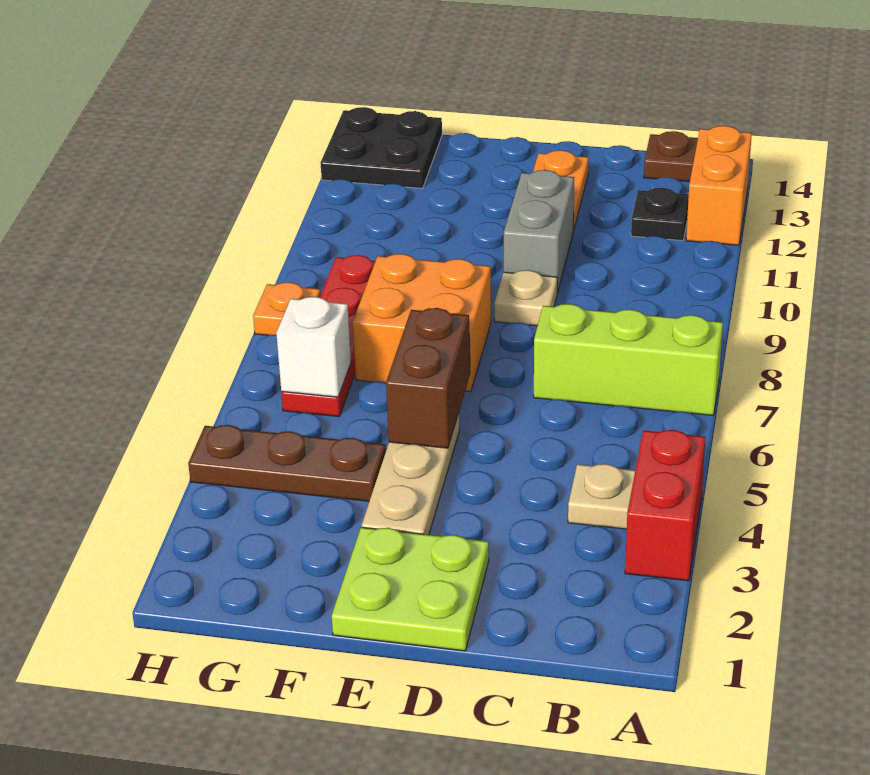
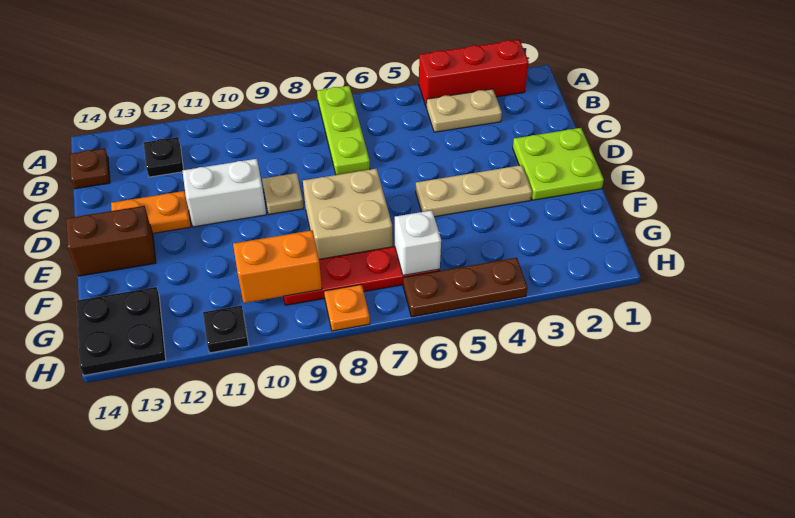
red 1x2 brick [625,430,705,581] -> red 1x3 brick [419,40,529,108]
lime 1x3 brick [534,304,723,415] -> lime 1x3 plate [317,86,370,175]
orange 1x2 brick [686,126,752,245] -> orange 1x2 brick moved to [233,230,322,303]
tan 1x1 plate [568,464,635,529] -> tan 1x2 plate [427,89,502,132]
grey 1x2 brick [504,170,574,293] -> white 1x2 brick [183,159,266,227]
brown 1x2 brick [386,308,470,448] -> brown 1x2 brick moved to [66,206,156,276]
orange 2x2 brick [352,254,491,392] -> tan 2x2 brick [303,169,393,259]
brown 1x3 plate [188,425,386,501] -> brown 1x3 plate turned to [403,258,527,317]
none -> black 1x1 plate [203,305,248,353]

